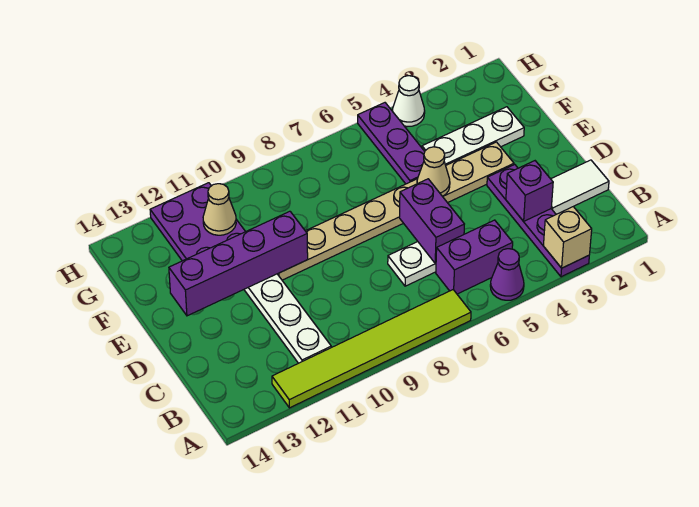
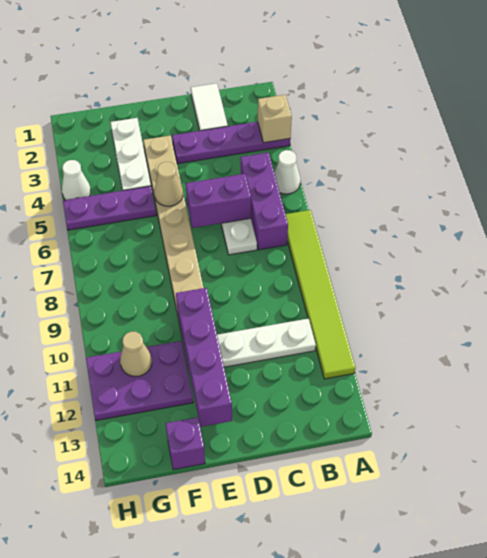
purple 1x1 cone [490,249,524,300] -> white 1x1 cone [274,150,300,194]
purple 1x2 brick [436,220,513,294] -> purple 1x3 brick [241,153,288,250]
purple 1x1 brick [506,161,553,221] -> purple 1x1 brick moved to [166,417,205,470]

